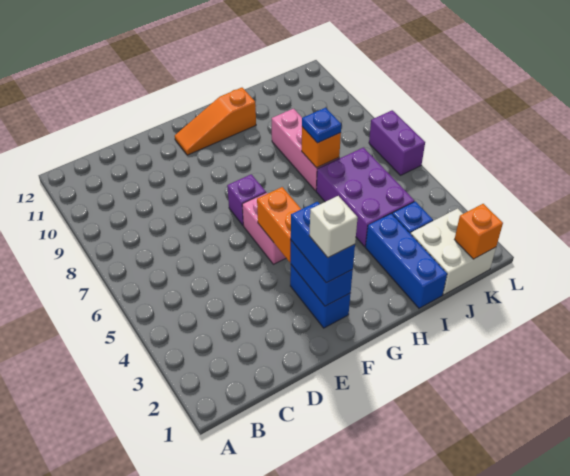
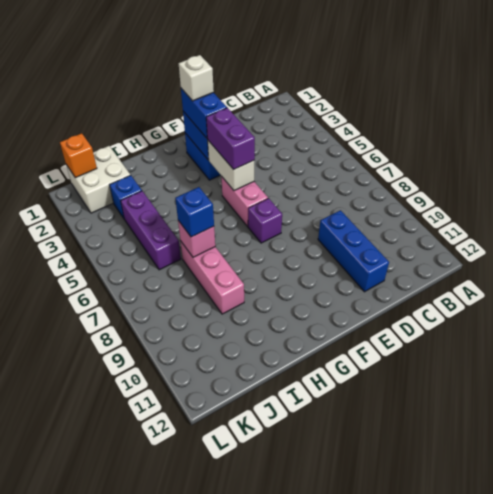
orange 1x2 brick [257,187,301,262] -> white 1x2 brick [208,141,255,191]
orange 1x3 slope [175,88,256,155] -> none
blue 1x3 brick [365,214,447,308] -> blue 1x3 brick moved to [318,210,389,292]
purple 2x3 brick [316,148,414,246] -> purple 1x3 brick [121,191,181,270]
orange 1x1 brick [302,127,341,168] -> pink 1x1 brick [178,221,215,257]
blue 1x1 plate [302,108,341,143] -> blue 1x1 brick [175,187,214,237]
purple 1x2 brick [369,110,425,175] -> purple 1x2 brick moved to [206,108,255,170]

